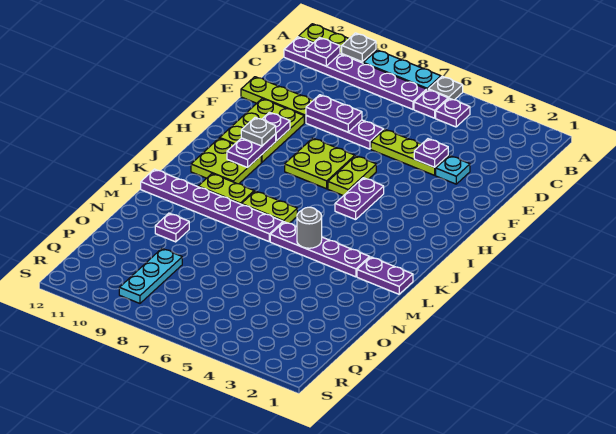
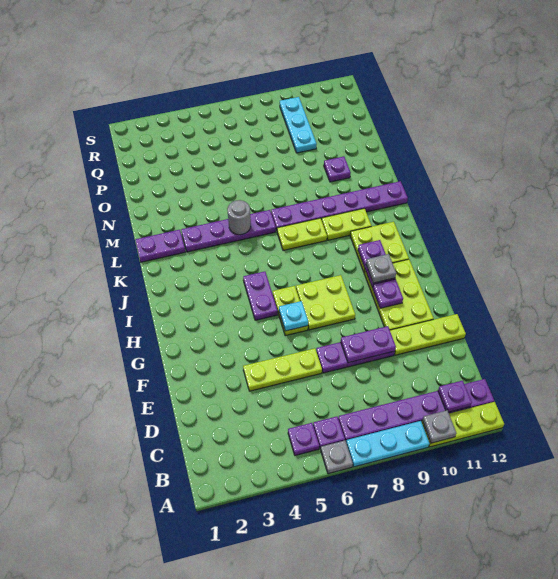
cyan 1x1 plate [436,156,470,184] -> cyan 1x1 plate moved to [279,301,308,331]
purple 1x1 plate [414,139,448,167] -> none

